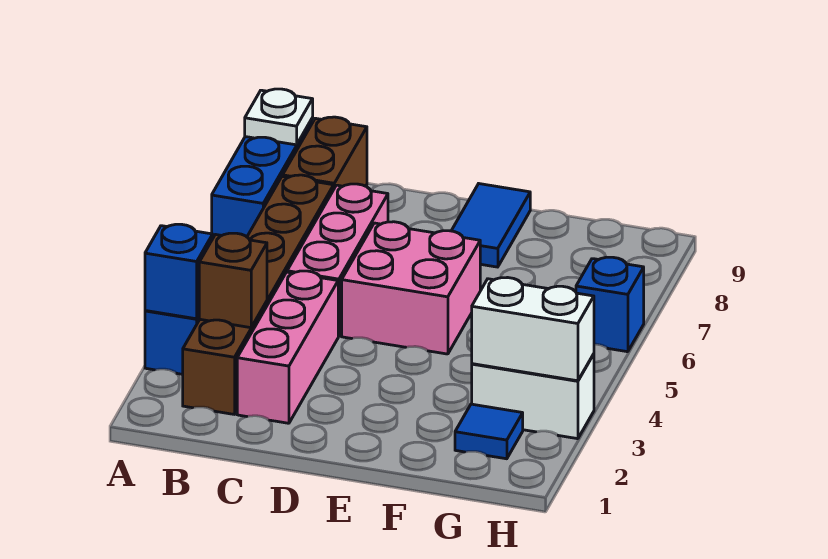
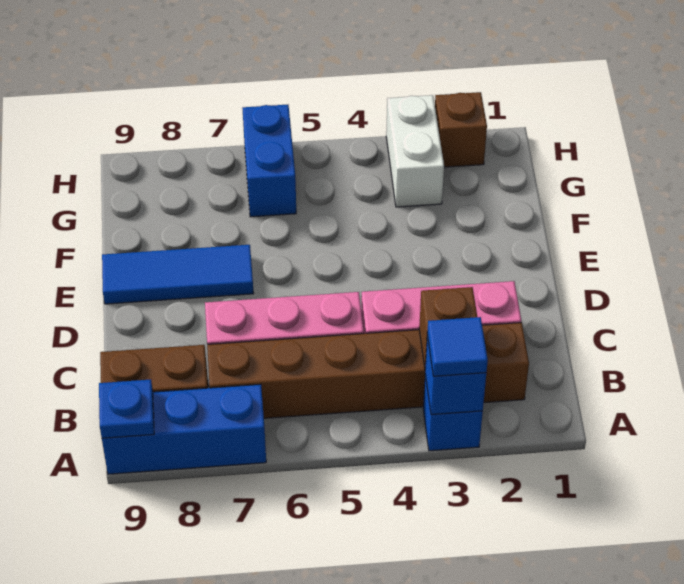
white 1x1 plate [245,89,313,145] -> blue 1x1 plate [99,379,154,438]
pink 2x2 brick [342,222,480,354] -> none
blue 1x2 tile [452,184,530,267] -> blue 1x3 tile [102,245,254,304]
blue 1x1 tile [455,404,523,459] -> blue 1x1 tile moved to [427,317,488,376]
white 1x2 brick [472,278,594,381] -> none
none -> brown 1x1 brick [435,92,487,167]
blue 1x1 brick [576,257,644,352] -> blue 1x2 brick [242,105,296,217]

